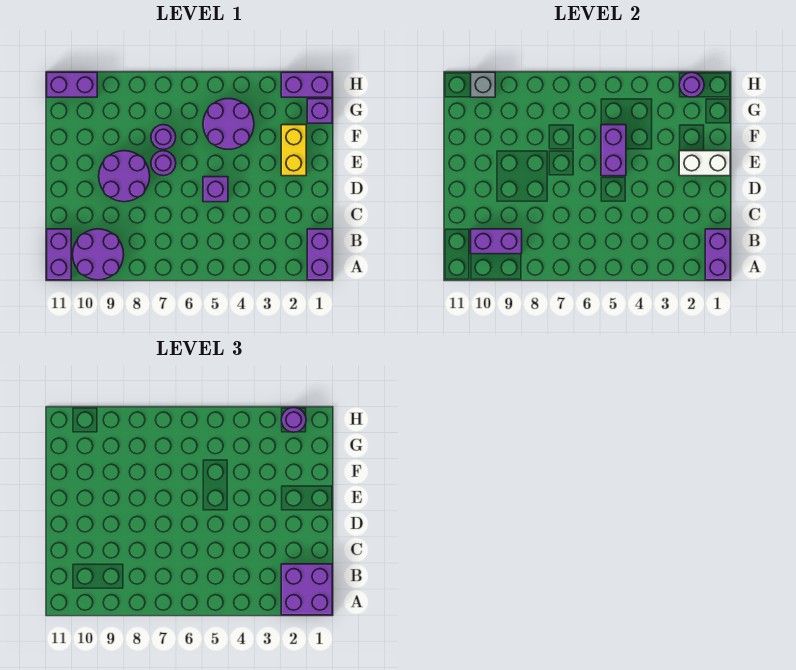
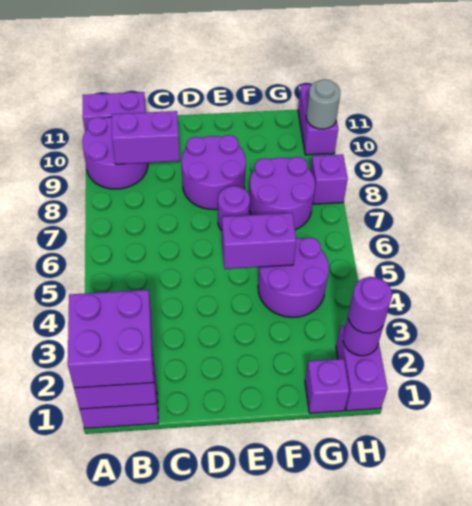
purple 1x2 brick [471,229,522,254] -> purple 1x2 brick turned to [112,111,180,164]
purple 1x1 brick [203,177,228,202] -> purple 1x1 brick moved to [310,154,348,204]
white 1x2 brick [679,151,730,176] -> none
yellow 1x2 brick [281,125,306,176] -> none
purple 1x1 round brick [151,125,176,149] -> purple 2x2 round brick [249,157,315,230]
grey 1x1 brick [471,72,495,97] -> grey 1x1 round brick [306,79,340,129]

